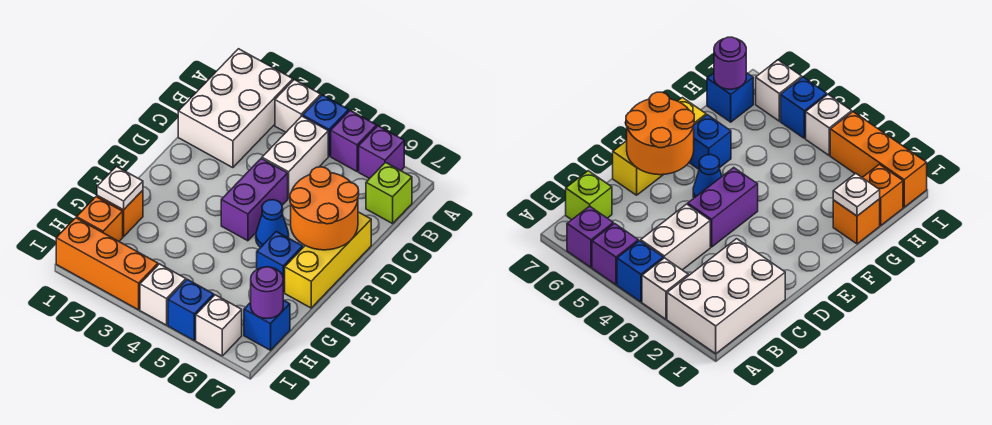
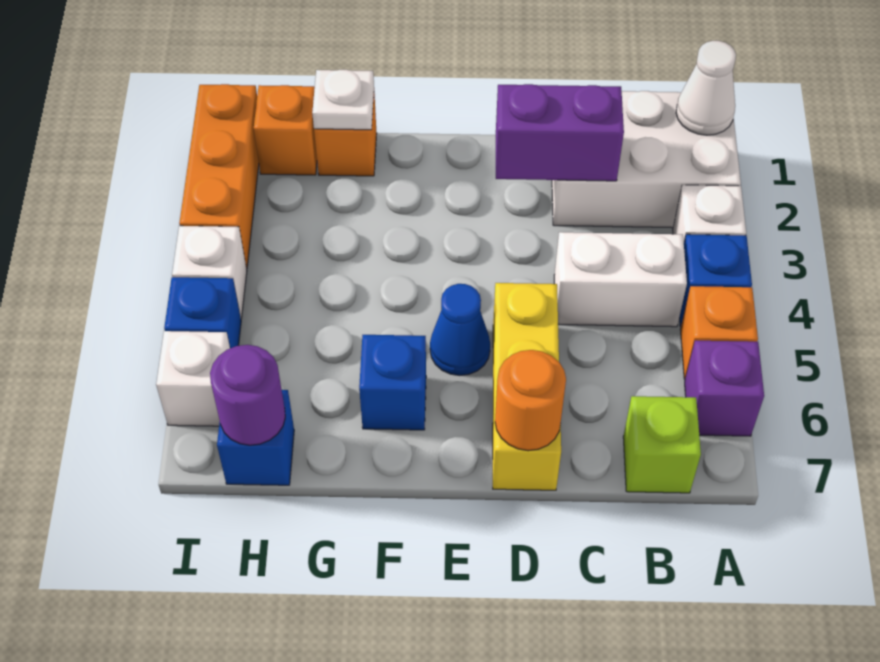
none -> white 1x1 cone [676,41,736,135]
purple 1x1 brick [331,111,377,171] -> orange 1x1 brick [680,286,758,379]
purple 1x2 brick [221,158,288,241] -> purple 1x2 brick moved to [496,84,624,181]
orange 2x2 round brick [290,167,359,250] -> orange 1x1 round brick [495,350,566,451]
yellow 1x3 brick [285,212,371,308] -> yellow 1x3 brick turned to [493,283,561,490]

